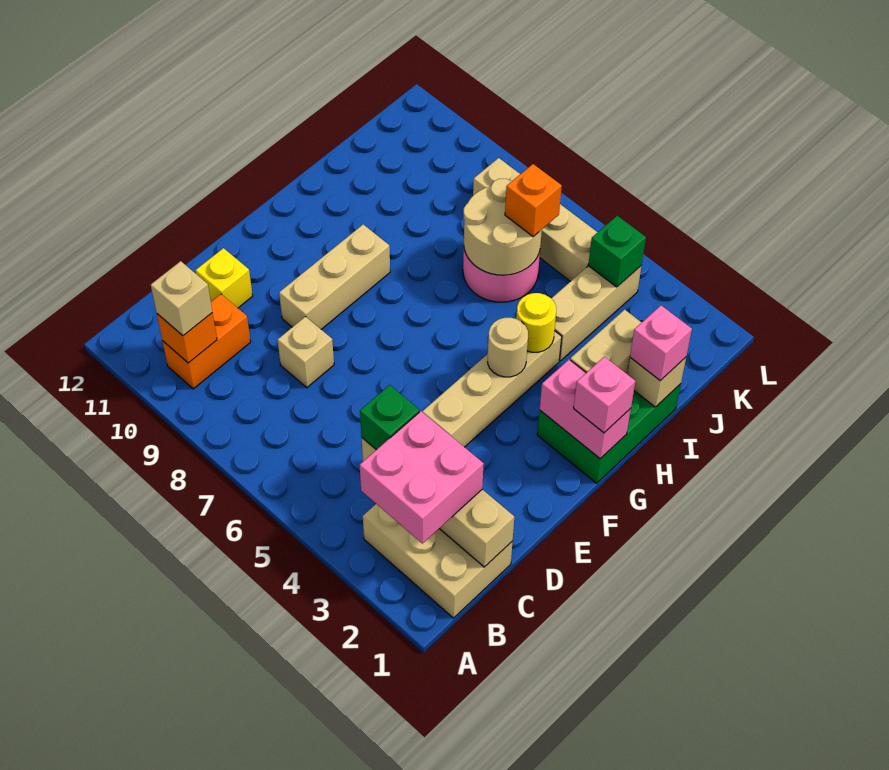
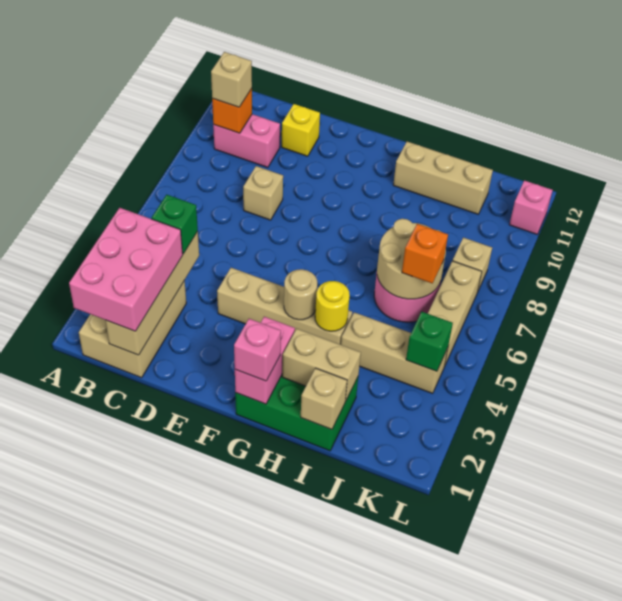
pink 2x2 brick [360,411,484,543] -> pink 2x3 brick [69,208,183,331]
orange 1x2 brick [163,294,251,389] -> pink 1x2 brick [213,114,280,168]
tan 1x3 brick [279,225,390,329] -> tan 1x3 brick moved to [393,142,493,214]
pink 1x1 brick [630,306,692,381] -> pink 1x1 brick moved to [509,180,553,234]

